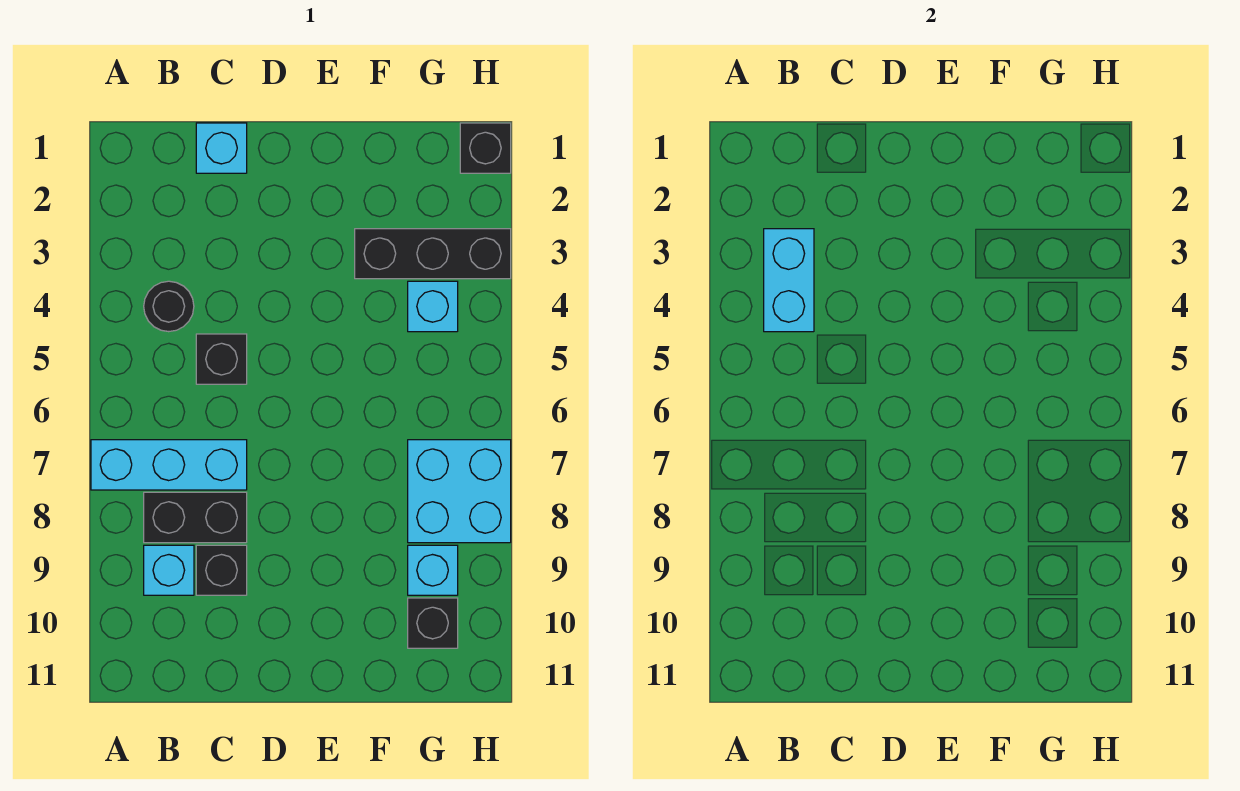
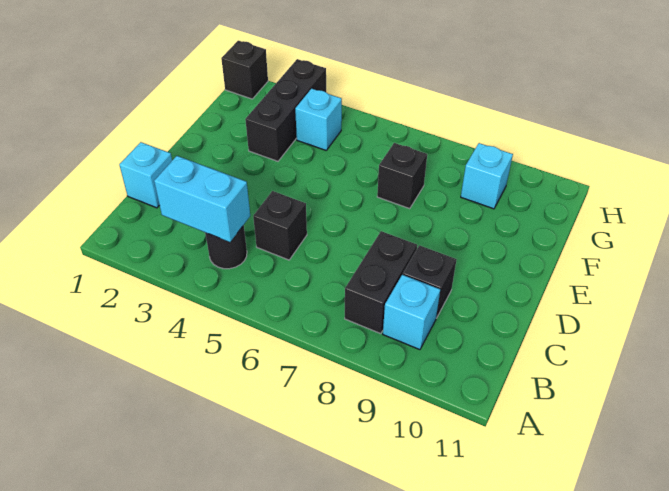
cyan 1x3 brick [91,440,247,490] -> none
cyan 2x2 brick [408,440,511,543] -> none
black 1x1 brick [408,598,458,648] -> black 1x1 brick moved to [377,143,427,209]

